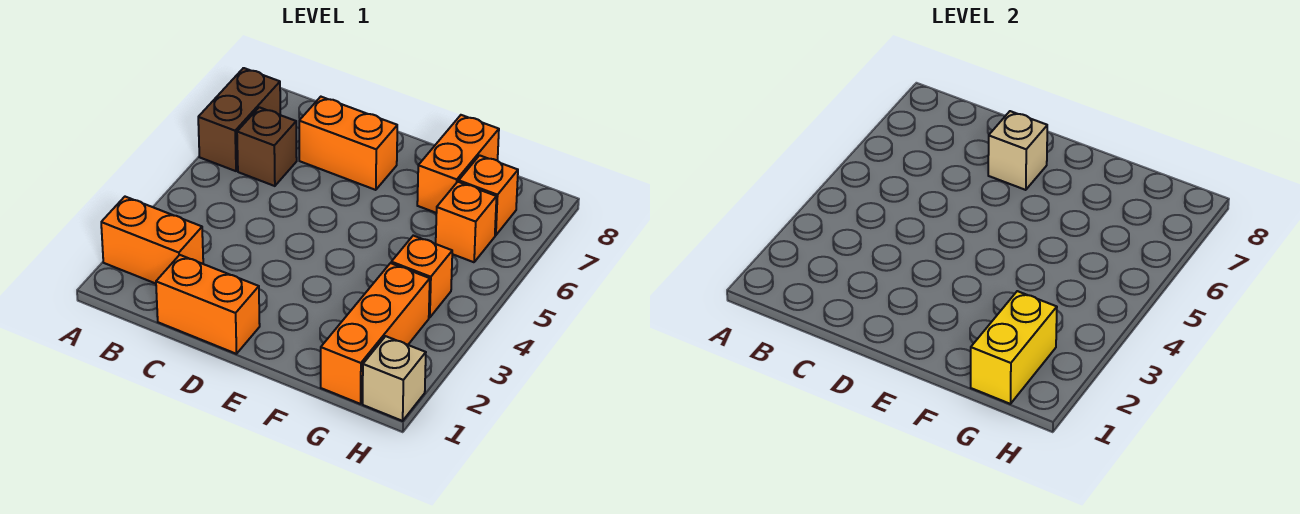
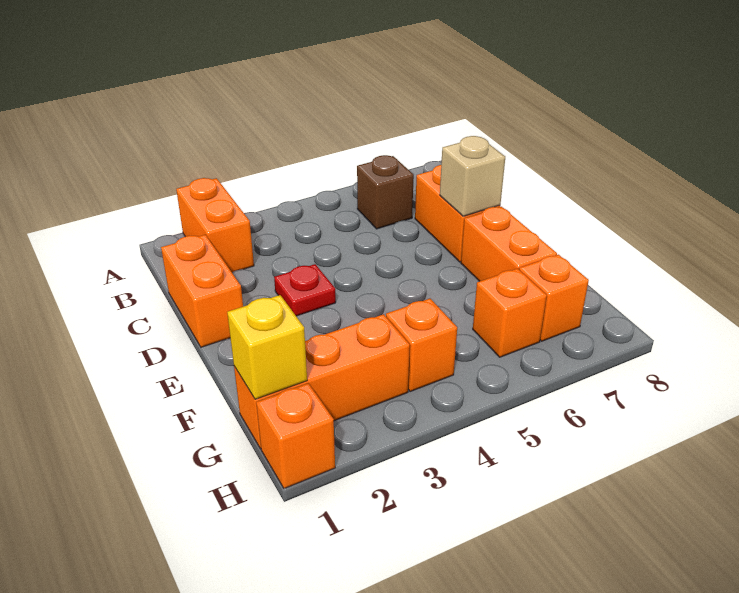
brown 1x2 brick [198,68,280,171] -> none
none -> red 1x1 plate [274,264,336,316]
orange 1x2 brick [417,115,499,213] -> orange 1x2 brick turned to [461,207,557,281]
yellow 1x2 brick [971,291,1057,404] -> yellow 1x1 brick [227,295,307,399]
tan 1x1 brick [363,336,426,421] -> orange 1x1 brick [256,383,335,489]

